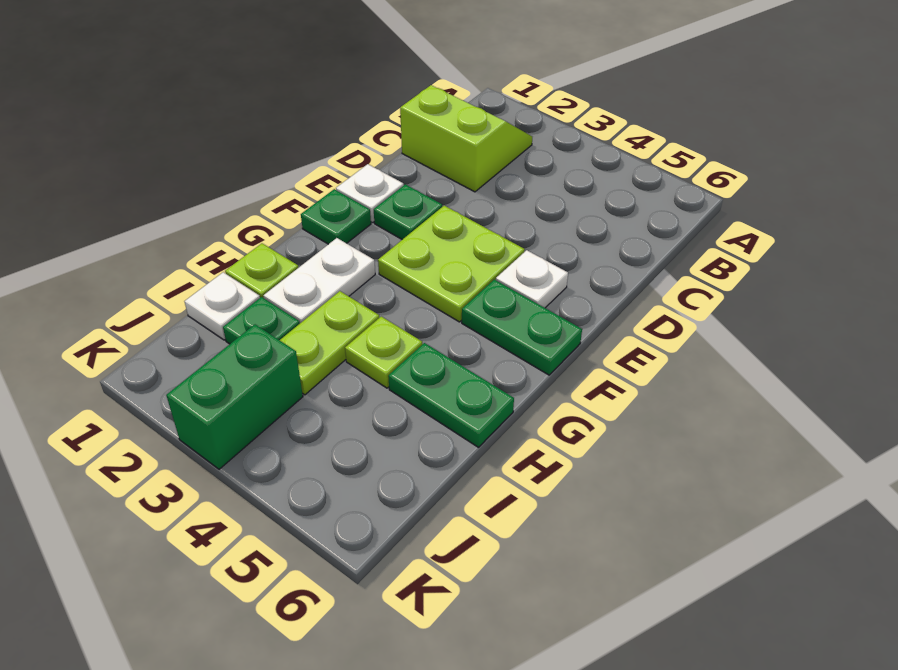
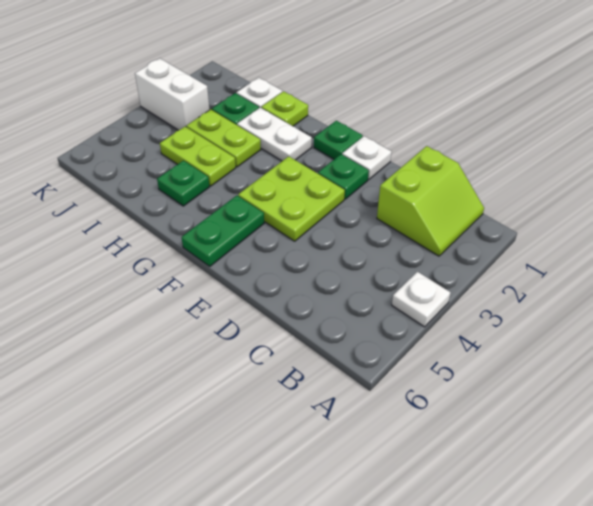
white 1x1 plate [496,250,568,308] -> white 1x1 plate moved to [392,272,451,327]
lime 1x1 plate [345,316,422,388] -> lime 1x2 plate [160,127,236,186]
green 1x2 plate [388,343,514,447] -> green 1x1 plate [157,161,209,206]
green 1x2 brick [166,324,303,469] -> white 1x2 brick [135,58,210,130]

